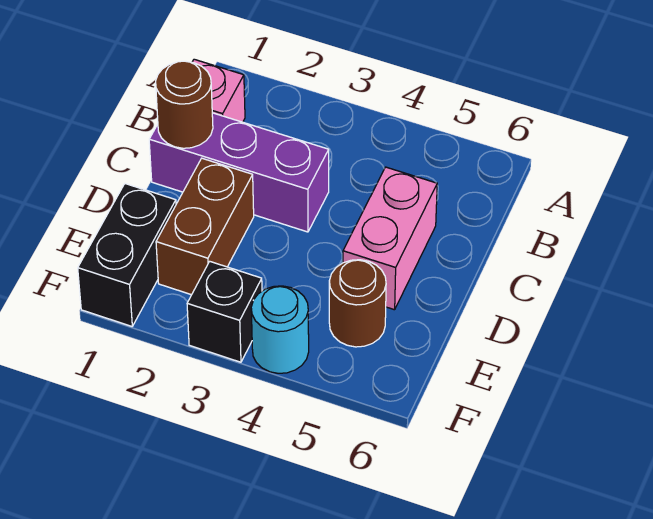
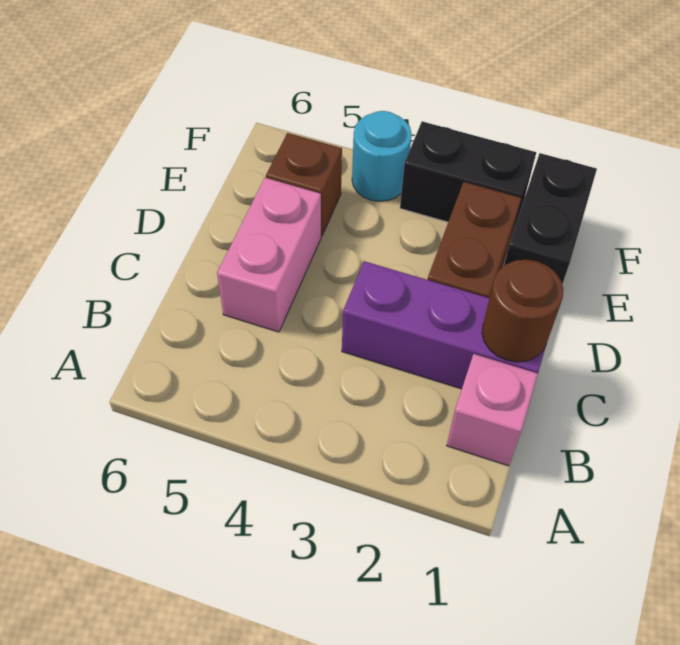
brown 1x1 round brick [329,260,386,347] -> brown 1x1 brick [266,133,342,236]
black 1x1 brick [187,262,262,362] -> black 1x2 brick [400,121,536,235]

